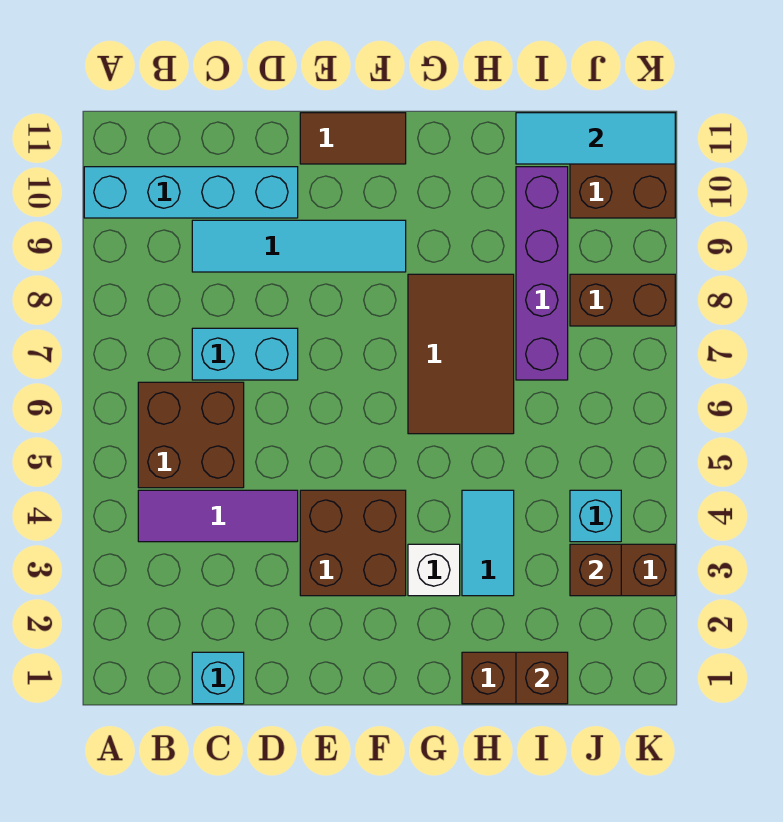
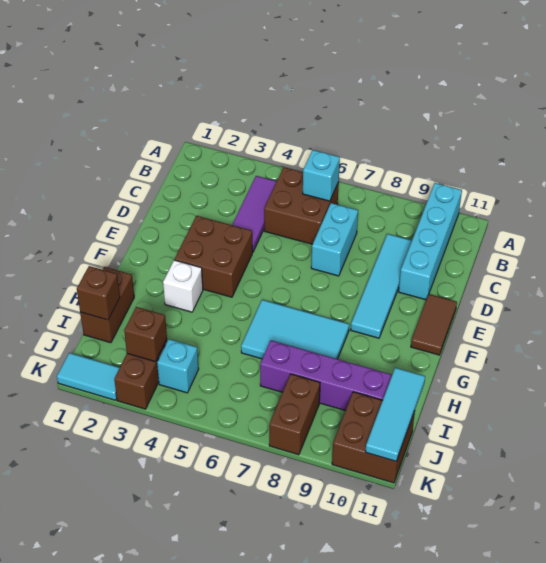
cyan 1x1 brick [192,652,244,704] -> cyan 1x1 brick moved to [303,150,340,201]
brown 2x3 tile [408,274,514,434] -> cyan 2x3 tile [241,300,349,359]
cyan 1x2 tile [462,490,514,596] -> cyan 1x2 tile moved to [57,353,120,400]

